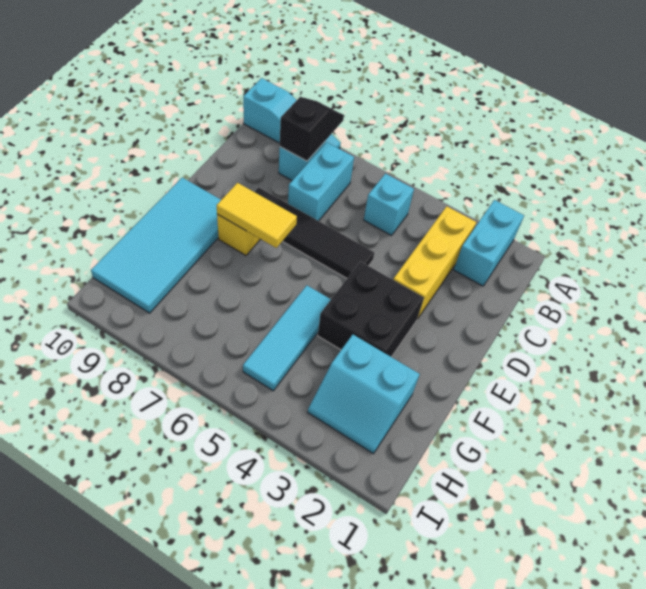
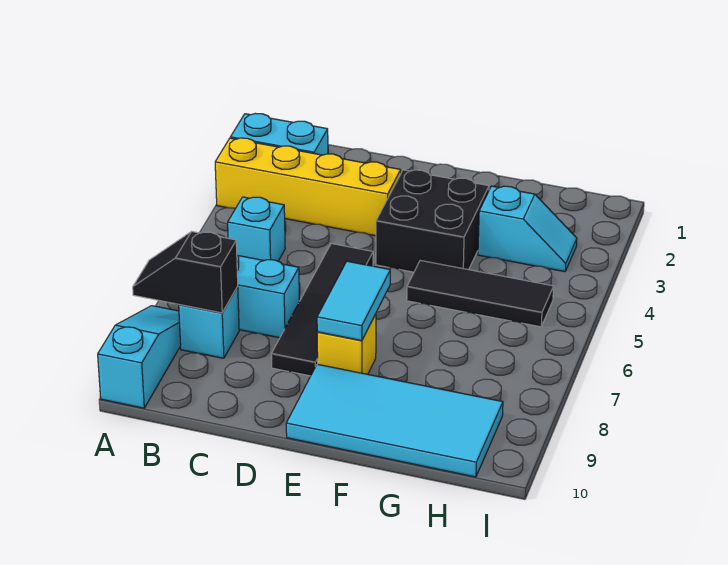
yellow 1x3 brick [393,206,476,319] -> yellow 1x4 brick [215,138,401,236]
yellow 1x2 tile [217,183,297,248] -> cyan 1x2 tile [317,261,390,341]
cyan 1x3 tile [243,285,331,391] -> black 1x3 tile [407,261,554,327]
cyan 2x2 slope [308,335,420,454] -> cyan 1x2 slope [478,186,577,272]

